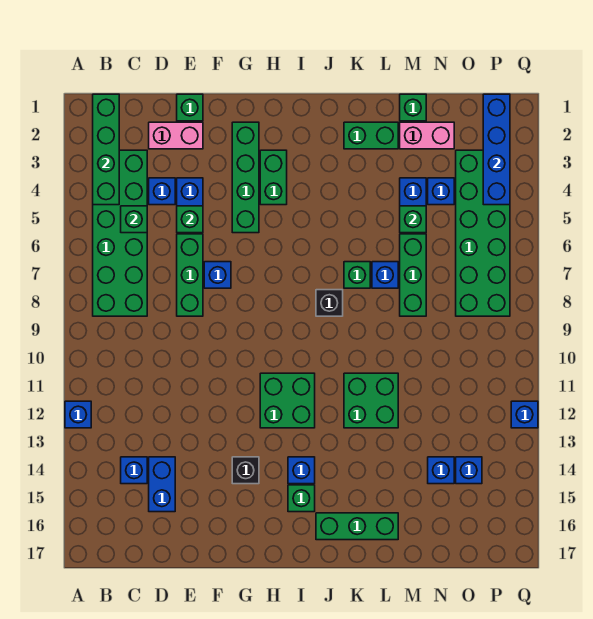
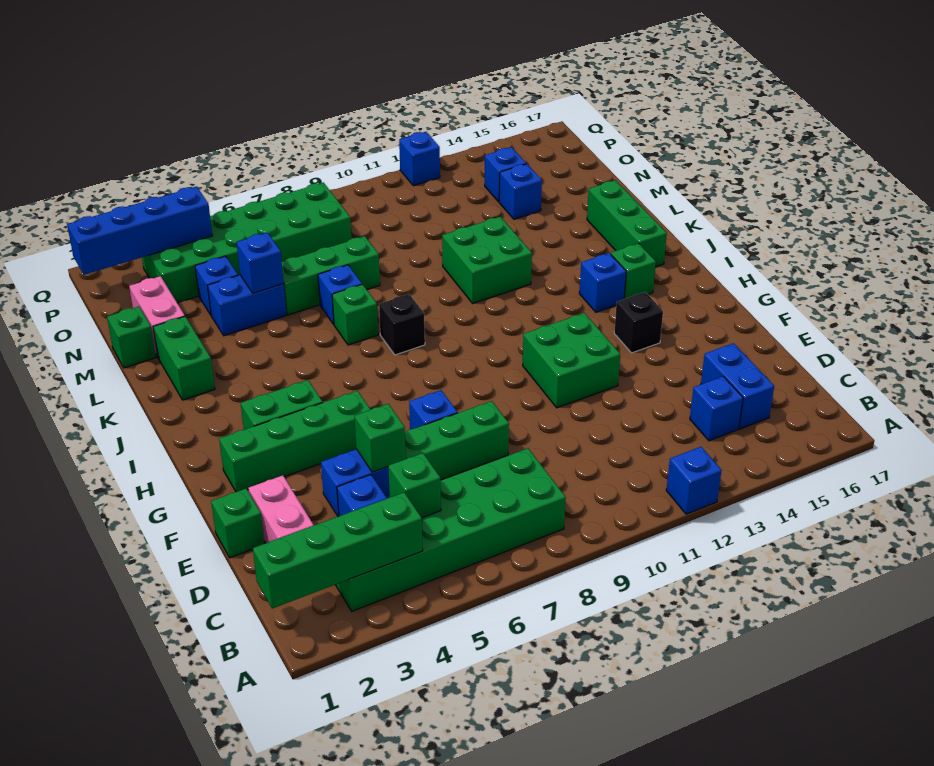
blue 1x2 brick [149,457,175,512] -> blue 1x2 brick turned to [701,343,774,429]
green 2x2 brick [260,373,315,428] -> green 2x2 brick moved to [523,313,620,408]
green 1x1 brick [400,206,426,233] -> blue 1x1 brick [237,233,284,293]

